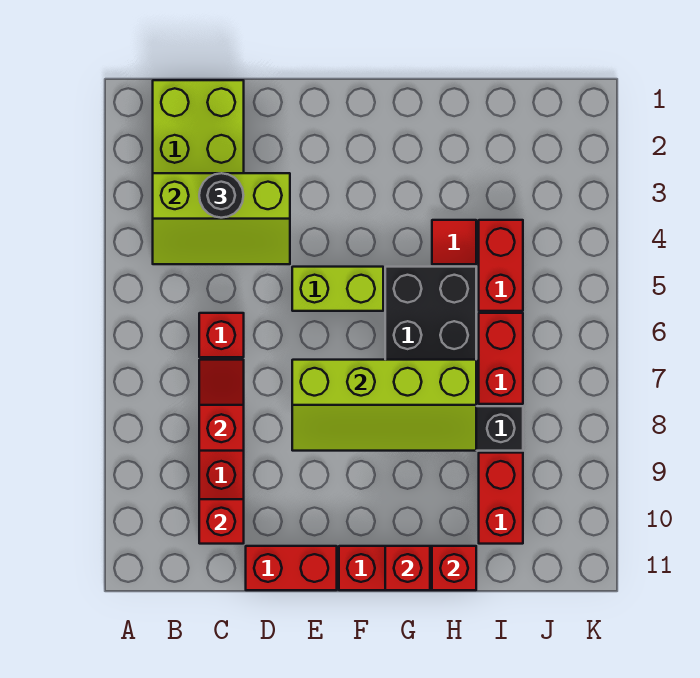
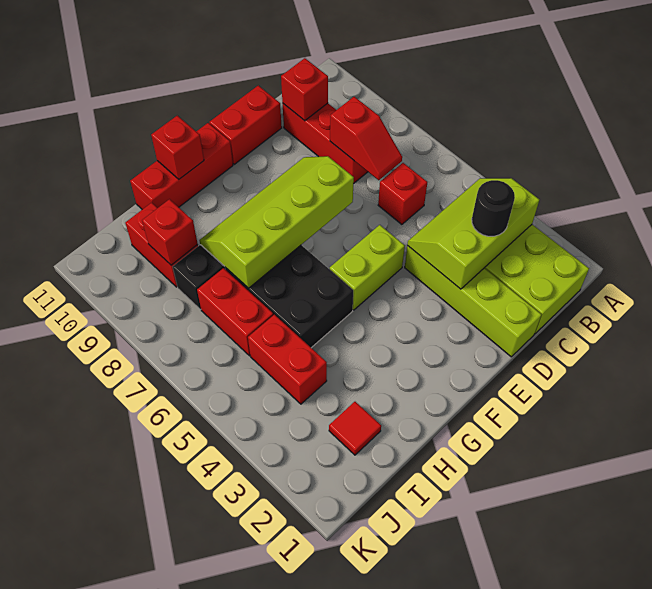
none -> lime 1x4 brick [405,246,542,357]
red 1x1 tile [432,220,476,264] -> red 1x1 tile moved to [329,402,381,455]
red 1x1 brick [432,546,476,590] -> red 1x1 brick moved to [142,199,198,265]

